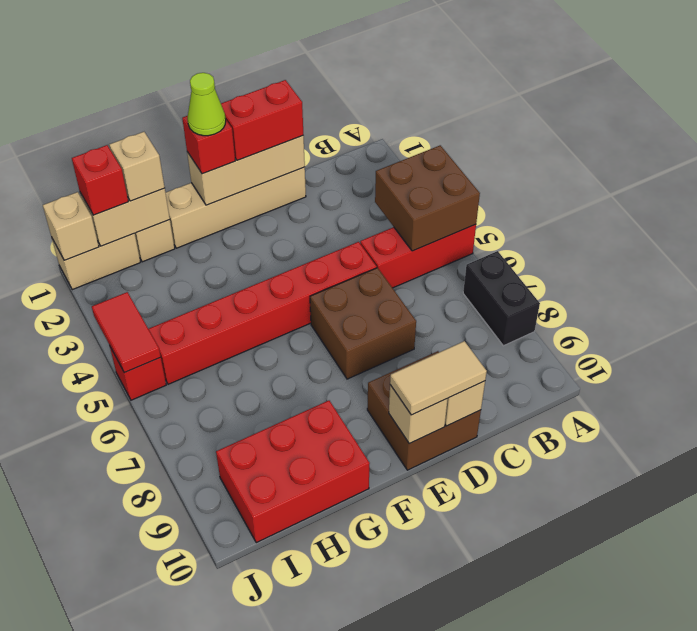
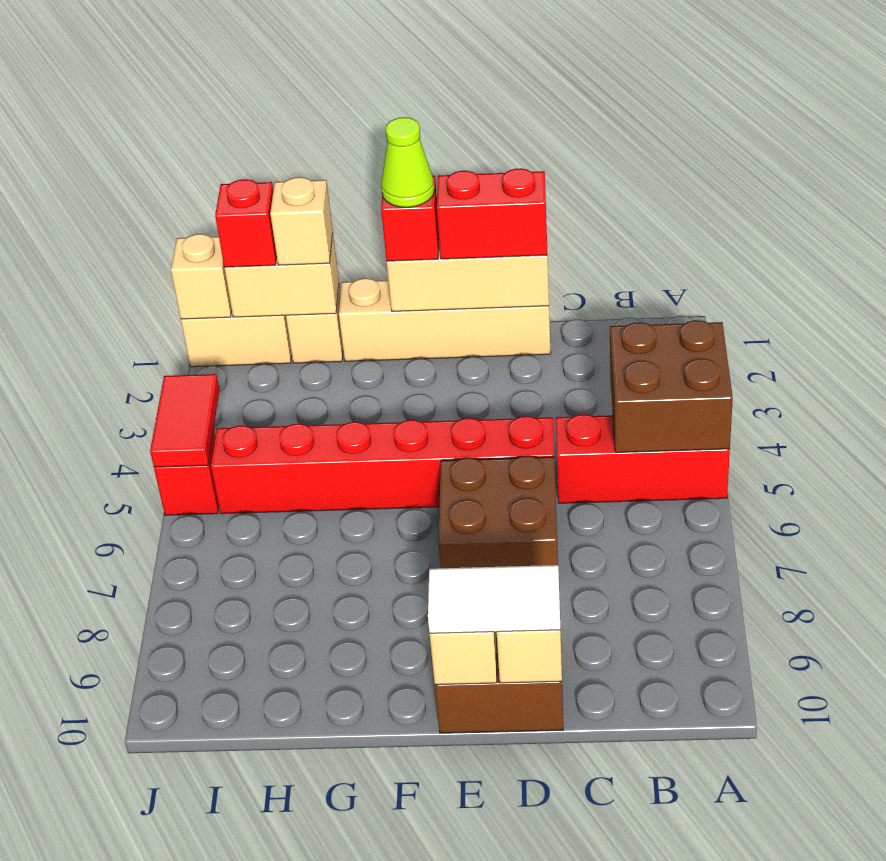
black 1x2 brick [463,251,540,346] -> none
tan 1x2 tile [390,341,487,415] -> white 1x2 tile [428,565,560,633]
red 2x3 brick [216,401,370,543] -> none

